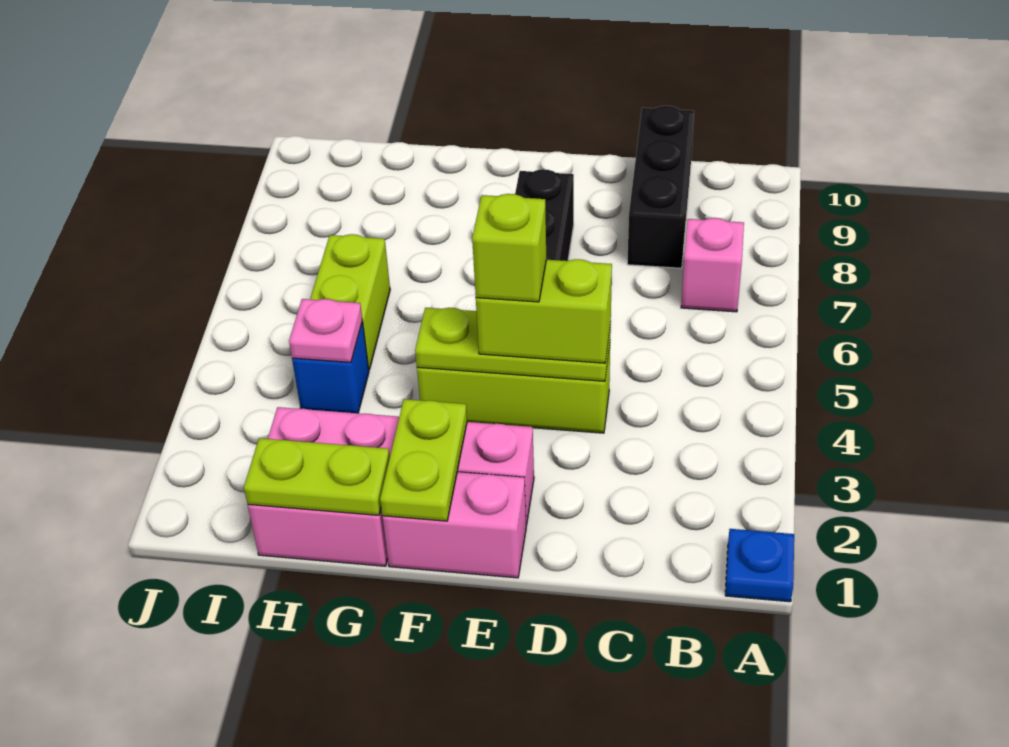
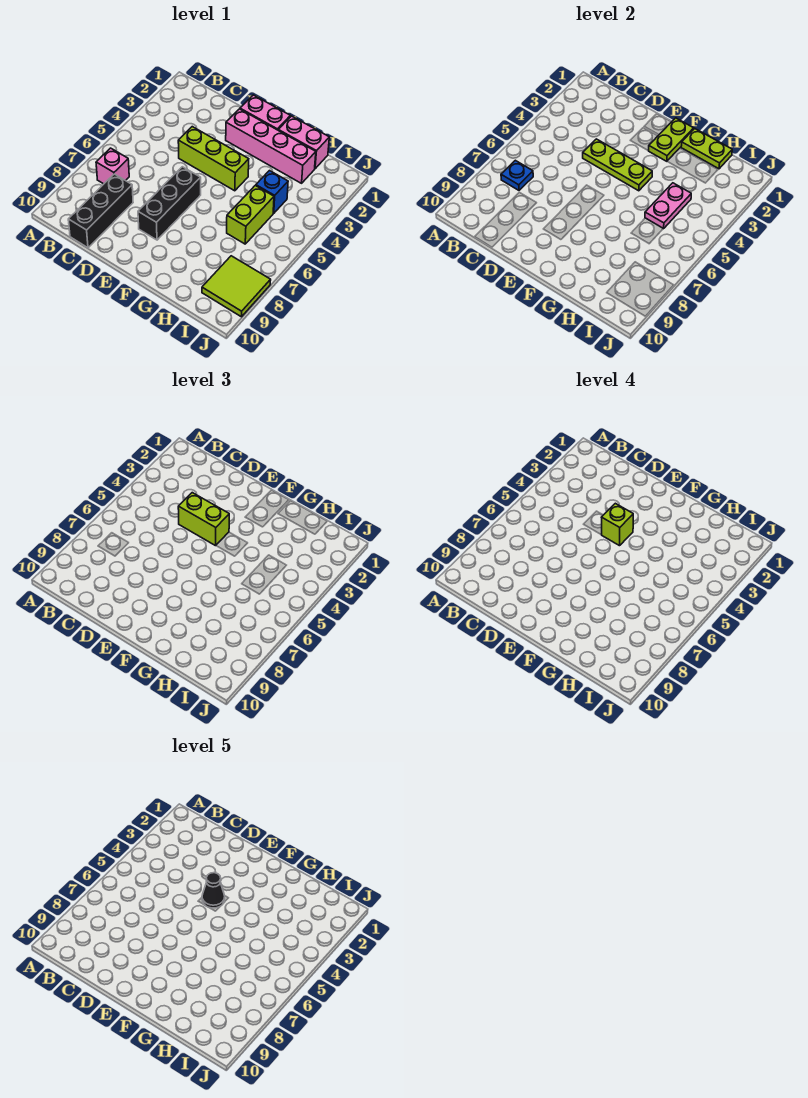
blue 1x1 plate [725,529,794,602] -> blue 1x1 plate moved to [501,160,533,190]
none -> black 1x1 cone [202,873,225,908]
pink 1x1 plate [289,299,362,362] -> pink 1x2 plate [645,183,691,229]
none -> lime 2x2 tile [202,256,271,317]

